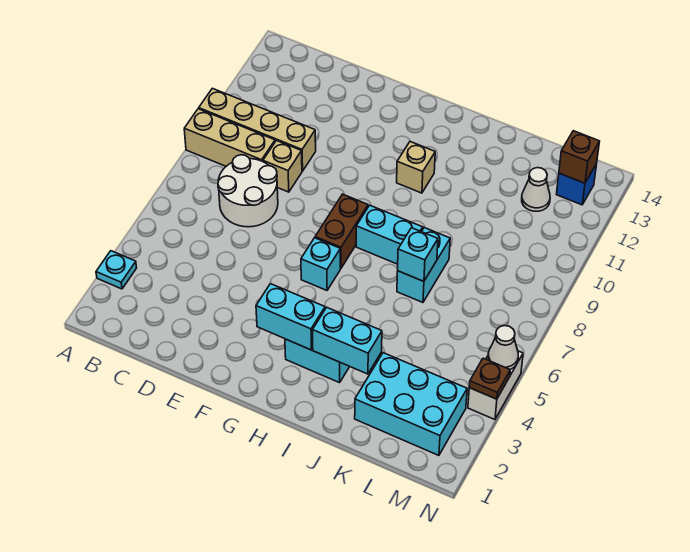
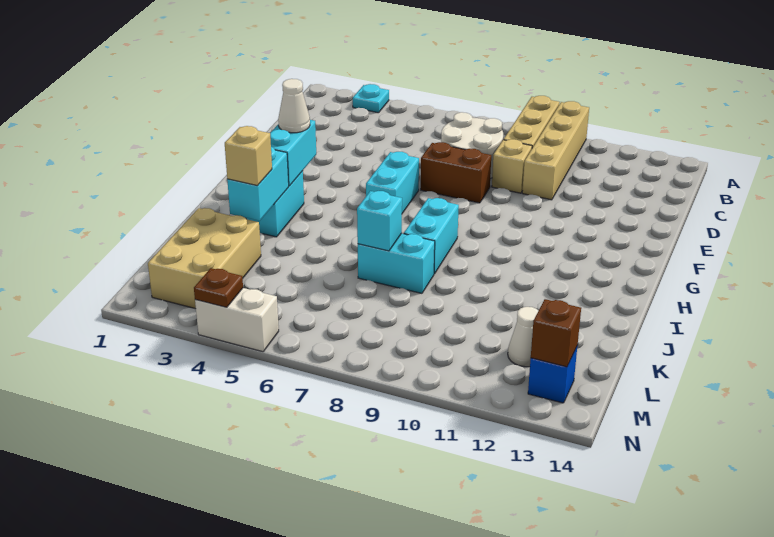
cyan 1x1 brick [301,238,340,290] -> cyan 1x2 brick [366,152,419,213]
brown 1x2 brick [315,194,368,268] -> brown 1x2 brick moved to [421,142,491,203]
tan 1x1 brick [397,142,435,193] -> tan 1x1 brick moved to [225,126,272,186]
cyan 2x3 brick [355,353,467,456] -> tan 2x3 brick [148,208,261,309]
white 1x1 cone [488,326,518,370] -> white 1x1 cone moved to [278,79,310,133]

